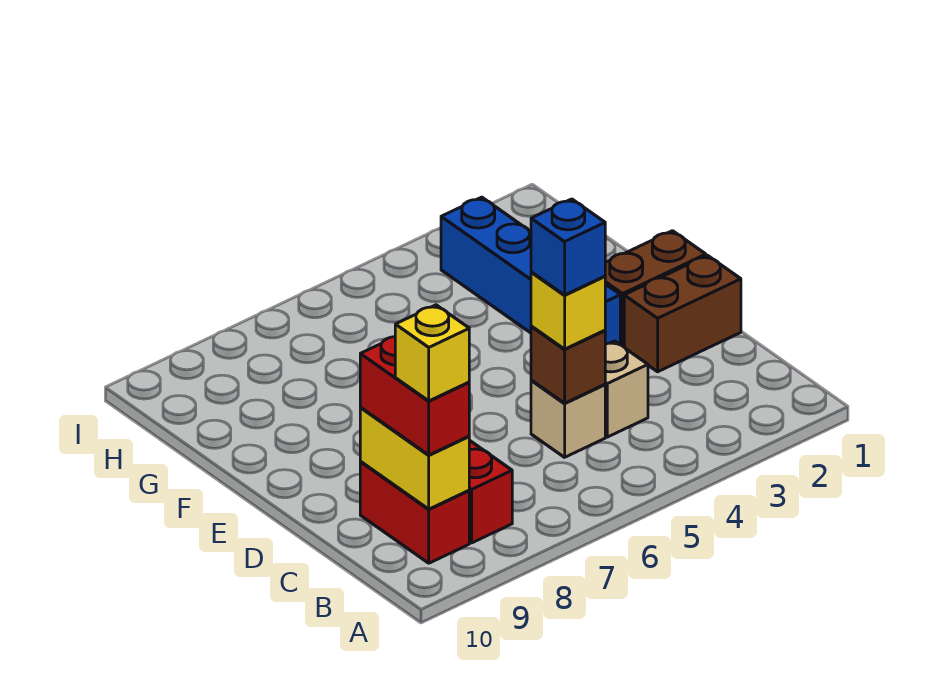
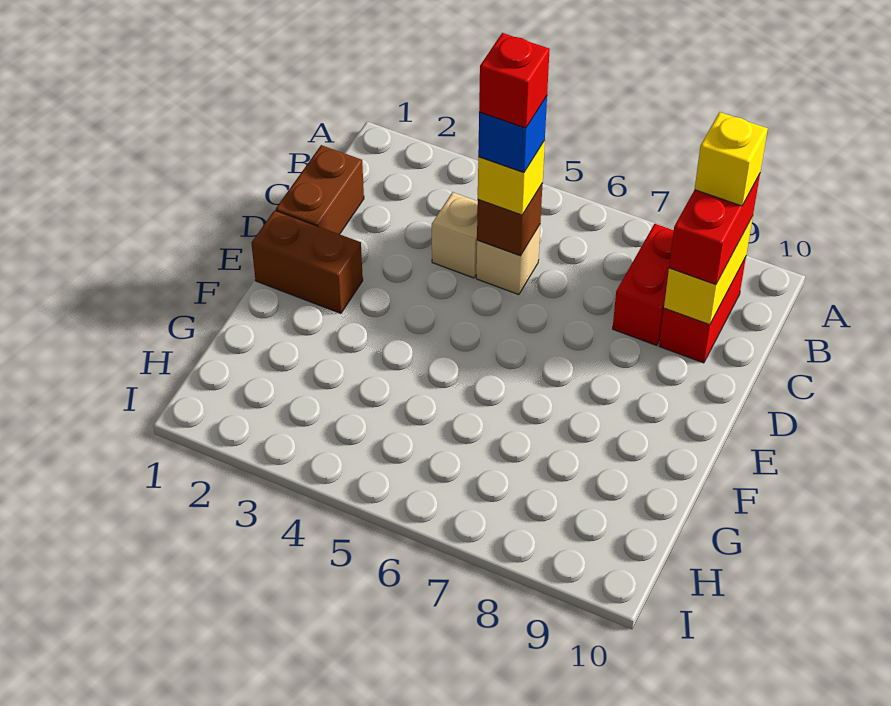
none -> red 1x1 brick [479,33,550,128]
brown 1x2 brick [624,255,741,372] -> brown 1x2 brick turned to [276,145,364,234]
blue 1x4 brick [441,197,620,344] -> none

